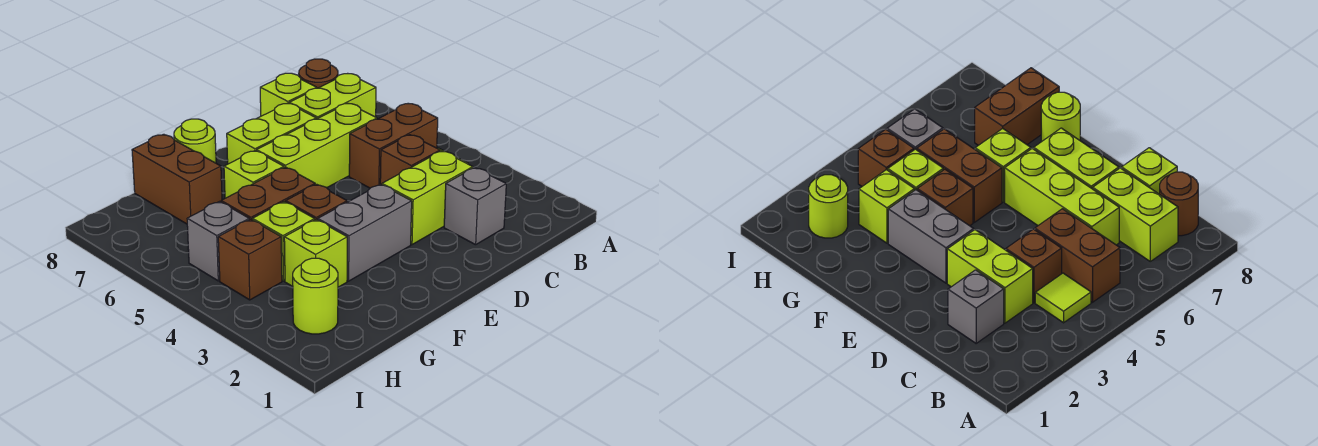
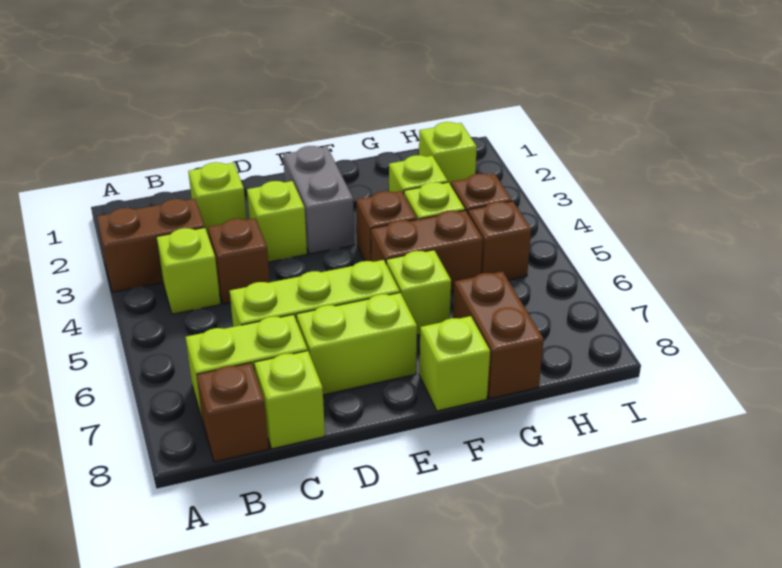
lime 1x1 tile [1035,273,1091,323] -> lime 1x1 brick [156,228,220,314]
brown 1x2 brick [349,104,438,188] -> brown 1x2 brick moved to [97,199,205,292]
brown 1x1 round brick [299,59,338,88] -> brown 1x1 brick [197,363,269,462]
grey 1x1 brick [444,167,506,245] -> lime 1x1 brick [188,162,247,237]
lime 1x2 brick [382,151,473,245] -> lime 1x1 brick [247,181,307,262]
grey 1x2 brick [318,184,412,281] -> grey 1x2 brick turned to [283,146,354,254]
lime 1x1 round brick [174,119,216,163] -> lime 1x1 brick [419,316,490,411]
lime 1x1 round brick [293,258,338,334] -> lime 1x1 brick [419,122,477,185]
grey 1x1 brick [187,201,249,281] -> brown 1x1 brick [468,201,531,280]

